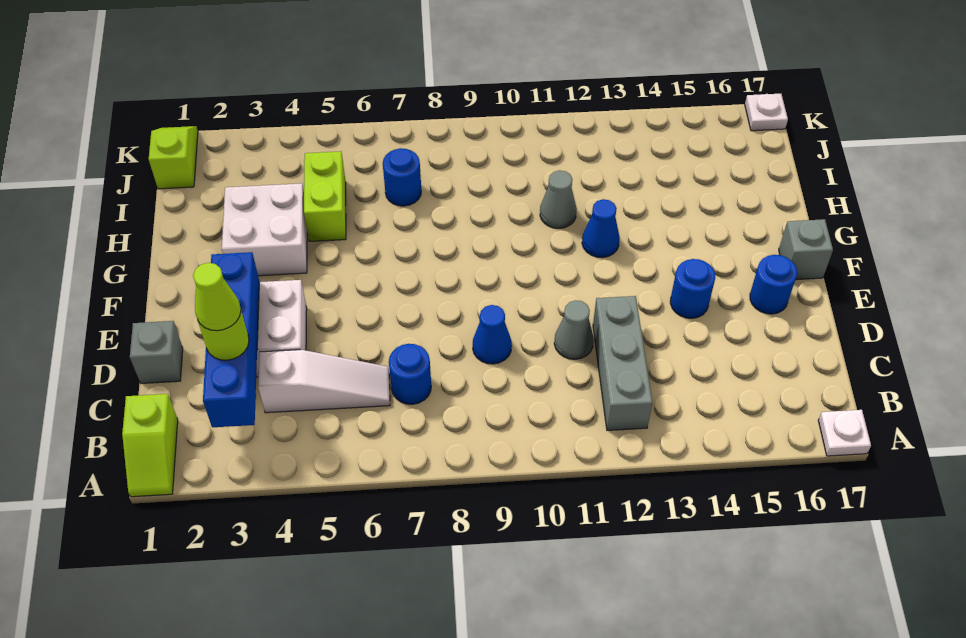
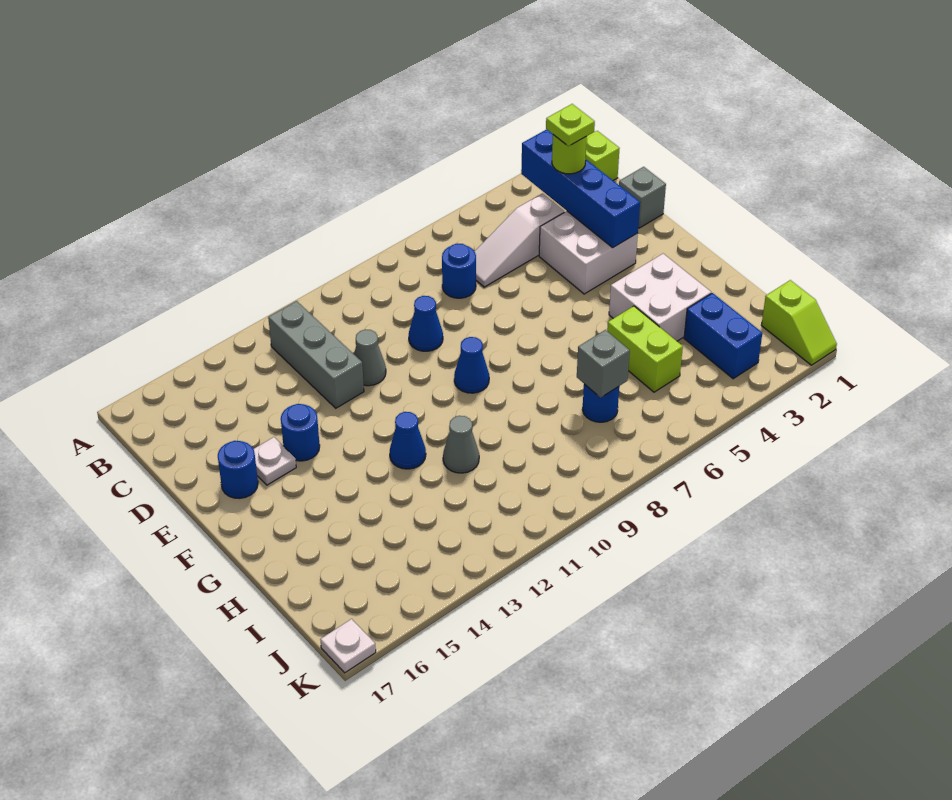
white 1x1 plate [818,410,871,456] -> white 1x1 plate moved to [254,437,296,485]
lime 1x1 cone [193,263,241,331] -> lime 1x1 plate [546,104,595,146]
none -> blue 1x1 cone [454,337,489,393]
grey 1x1 brick [779,219,833,280] -> grey 1x1 brick moved to [577,330,630,398]
none -> blue 1x2 brick [684,293,762,379]

